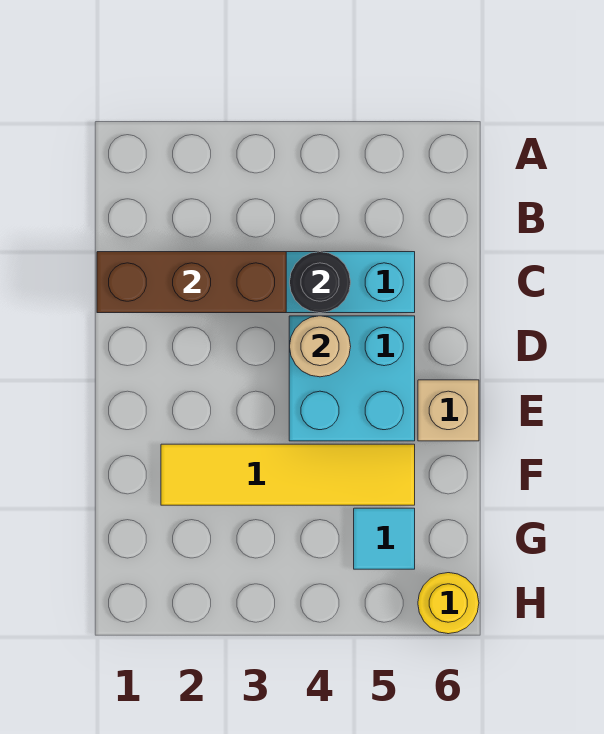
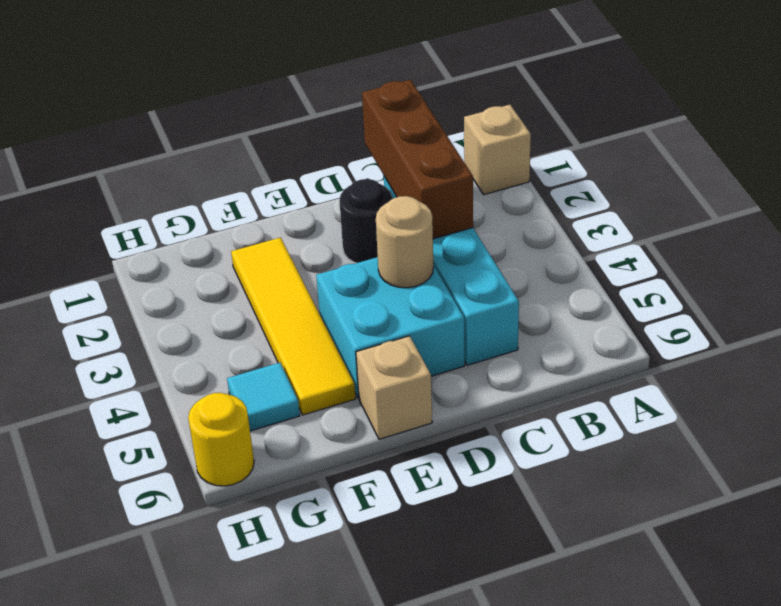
none -> tan 1x1 brick [464,105,531,195]
black 1x1 round brick [290,252,351,313] -> black 1x1 round brick moved to [339,179,392,263]

